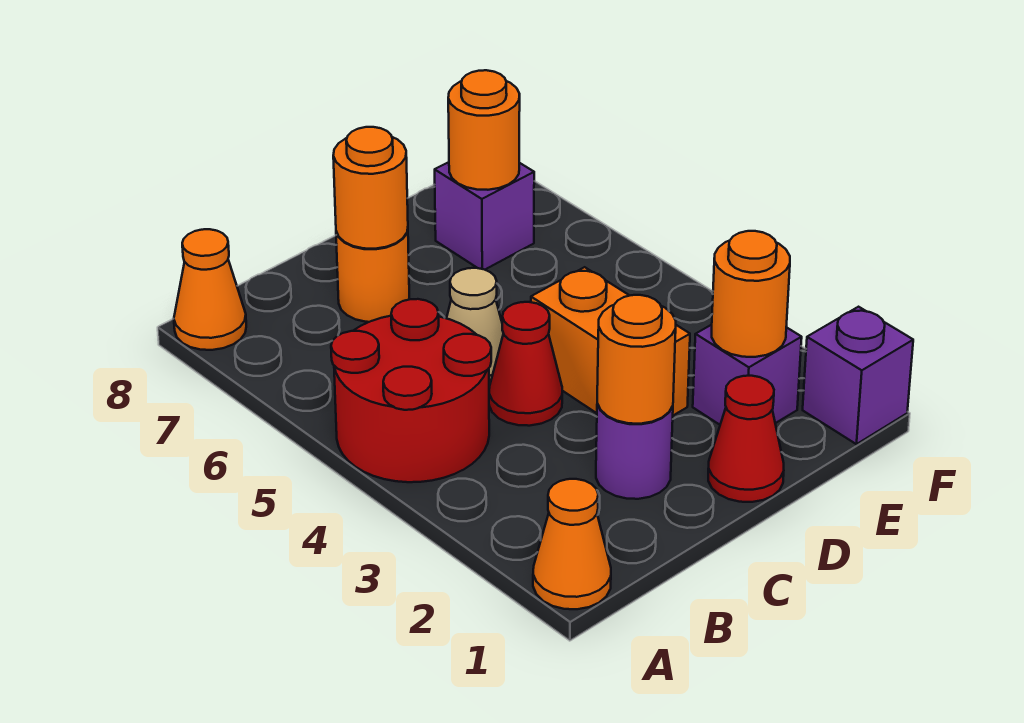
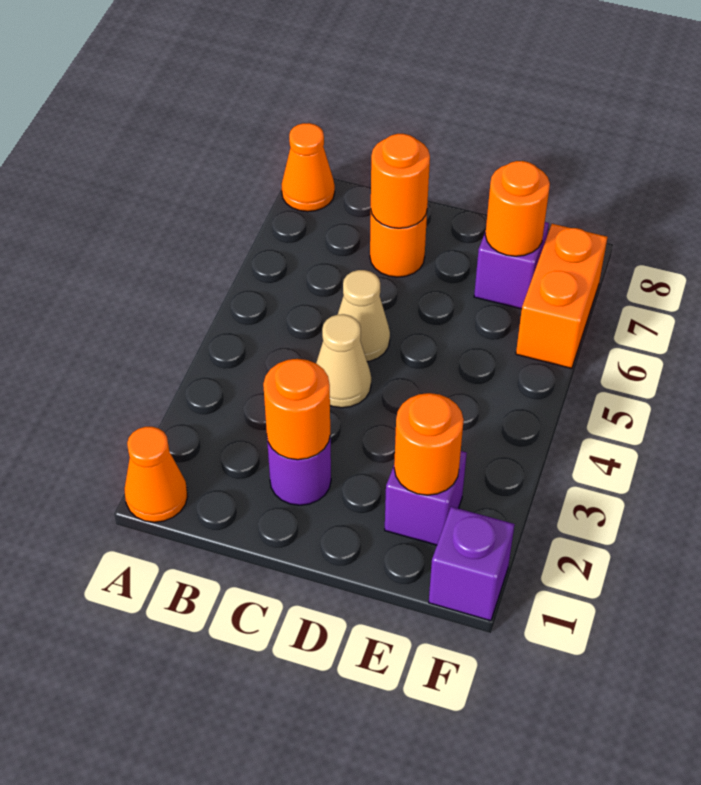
red 2x2 round brick [331,299,491,482] -> none
red 1x1 cone [489,302,562,426] -> tan 1x1 cone [316,314,371,408]
red 1x1 cone [708,376,784,502] -> none
orange 1x2 brick [531,267,690,415] -> orange 1x2 brick moved to [516,224,607,368]

